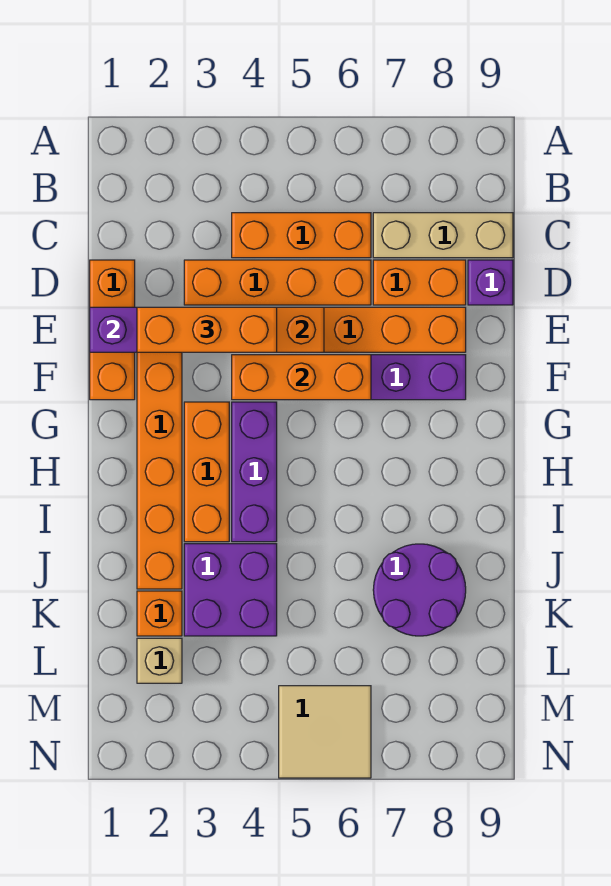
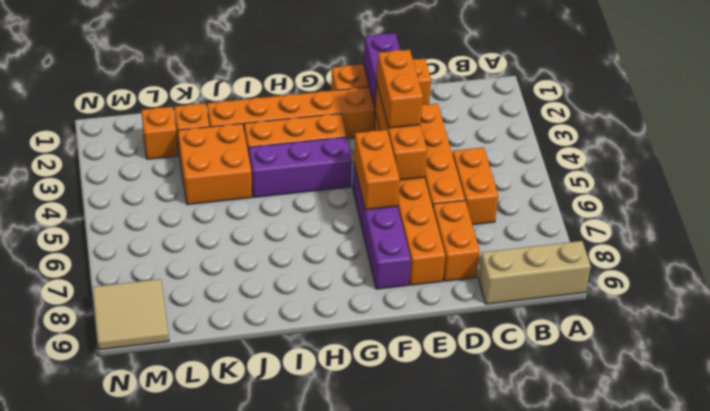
orange 1x3 brick [232,213,371,258] -> orange 1x2 brick [453,147,498,225]
tan 1x3 brick [373,213,513,258] -> tan 1x3 brick turned to [478,241,591,304]
purple 1x1 brick [468,260,513,305] -> none
orange 1x3 brick [137,307,277,352] -> orange 1x2 brick [376,50,423,128]
orange 1x3 brick [232,355,371,400] -> orange 1x2 brick [354,130,400,210]
purple 2x2 brick [184,544,277,636] -> orange 2x2 brick [178,124,252,205]
purple 2x2 round brick [373,544,466,636] -> none
tan 1x1 brick [137,638,182,683] -> orange 1x1 brick [141,107,178,159]
tan 2x2 tile [279,686,371,778] -> tan 2x2 tile moved to [92,279,169,350]

